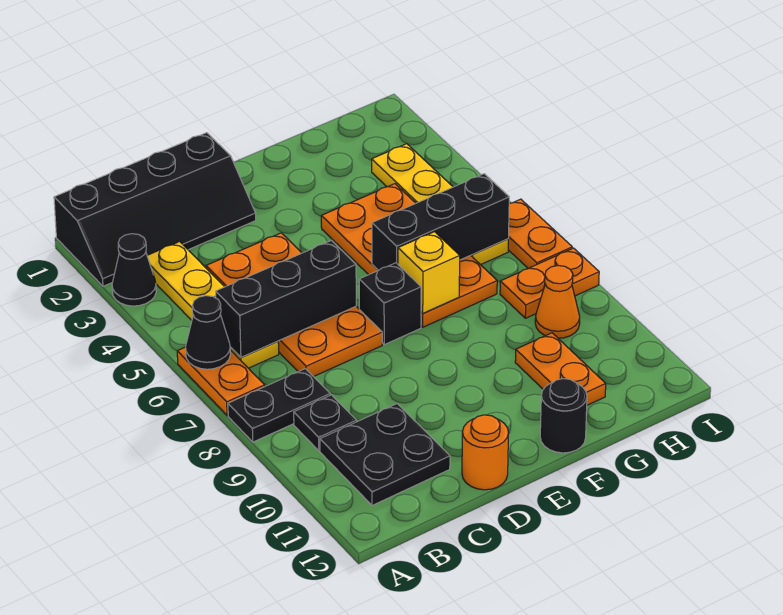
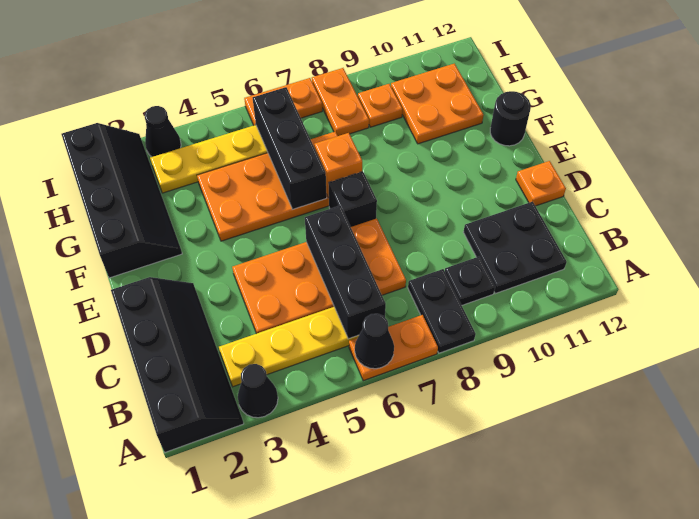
orange 1x1 round brick [462,415,509,490] -> orange 1x1 plate [516,161,566,206]
none -> black 2x4 slope [61,123,182,278]
yellow 1x1 brick [398,232,460,313] -> orange 1x1 brick [314,133,362,198]
orange 1x2 plate [515,333,606,405] -> orange 2x2 plate [391,64,484,144]
orange 1x1 cone [535,265,580,338] -> orange 1x1 plate [358,84,403,127]
none -> black 1x1 cone [145,106,181,157]

